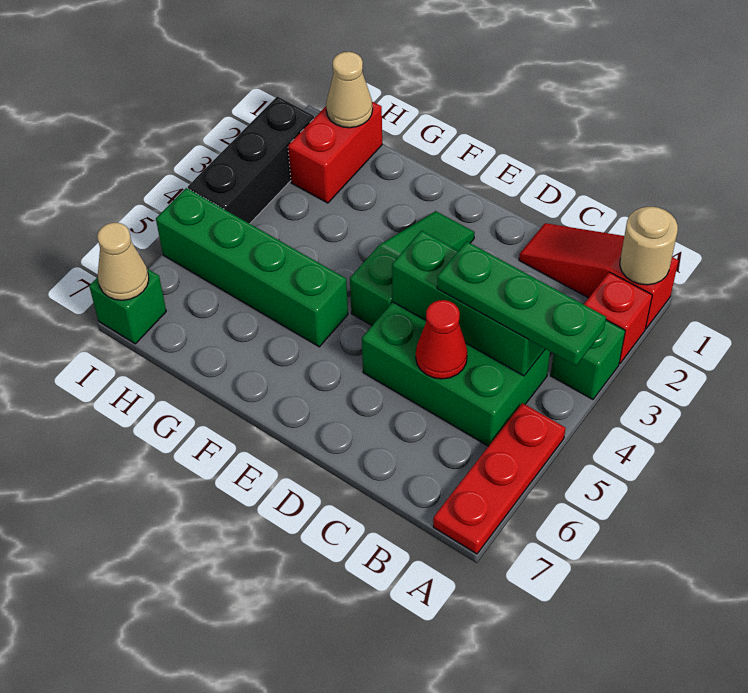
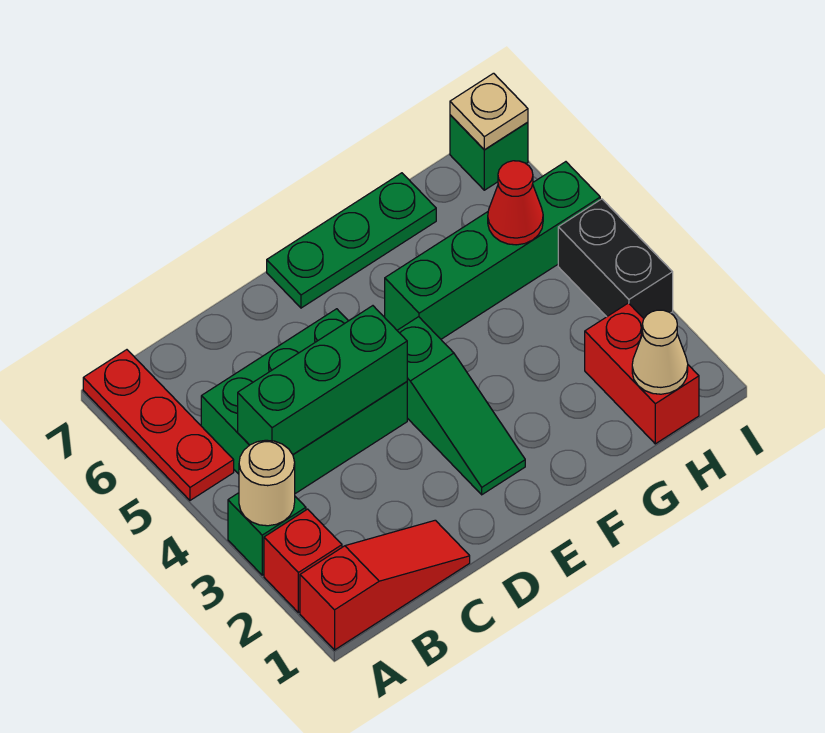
tan 1x1 round brick [620,207,678,285] -> tan 1x1 round brick moved to [239,440,295,526]
green 1x3 plate [437,242,606,366] -> green 1x3 plate moved to [267,173,436,308]
red 1x1 cone [416,300,467,379] -> red 1x1 cone moved to [488,161,543,245]
black 1x3 brick [188,96,314,224] -> black 1x2 brick [558,199,673,318]
tan 1x1 cone [97,223,149,300] -> tan 1x1 plate [450,73,528,150]

